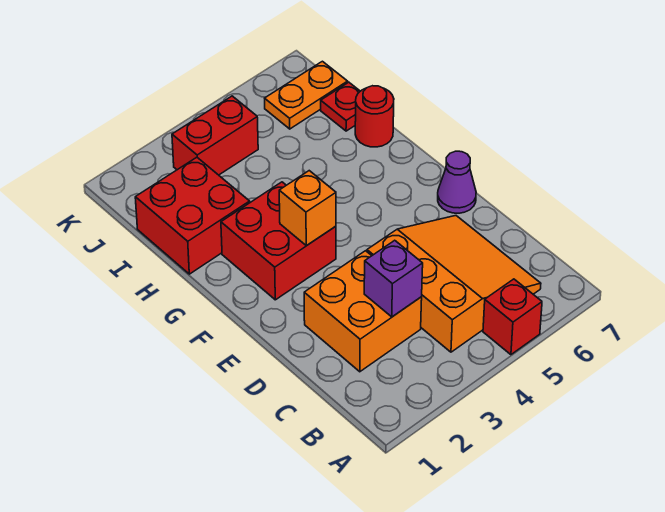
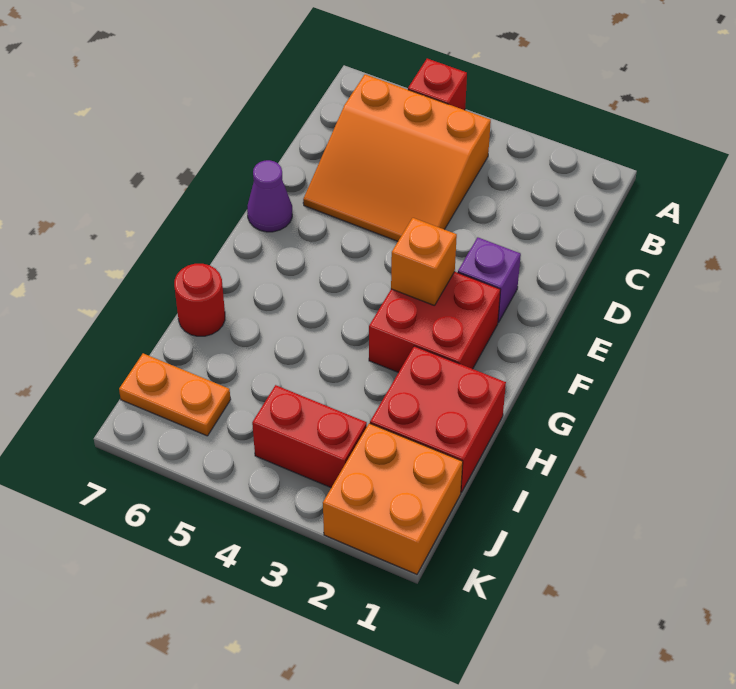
orange 3x3 slope [367,216,541,352] -> orange 3x3 slope turned to [303,74,491,241]
orange 2x2 brick [304,251,422,372] -> orange 2x2 brick moved to [323,423,463,574]
purple 1x1 brick [364,240,423,317] -> purple 1x1 brick moved to [458,237,521,323]
red 1x1 plate [321,82,360,131] -> none

